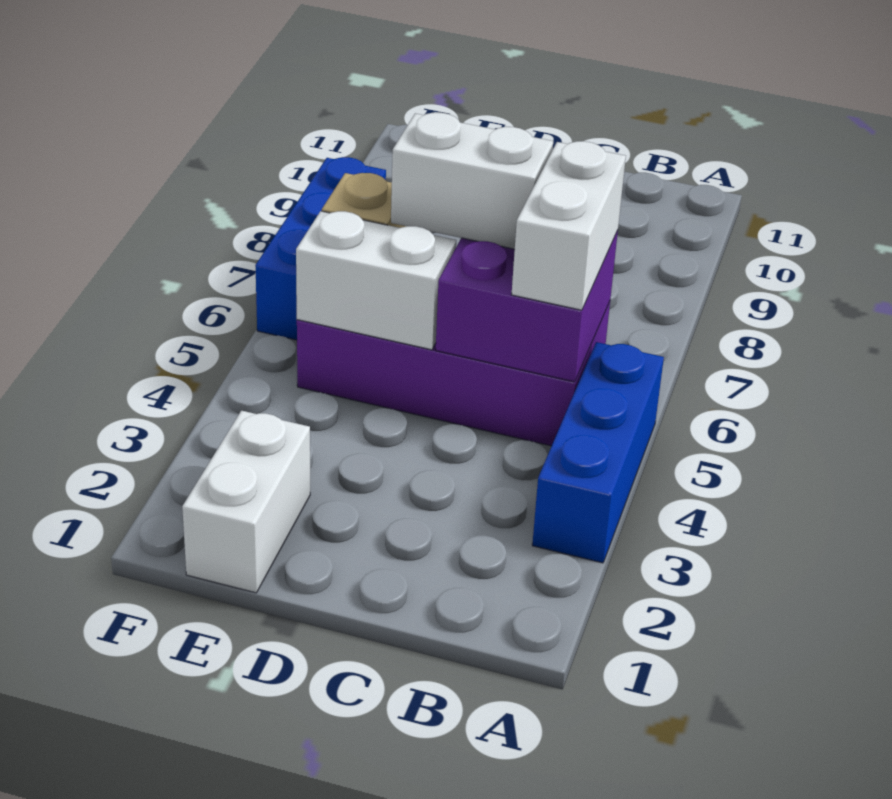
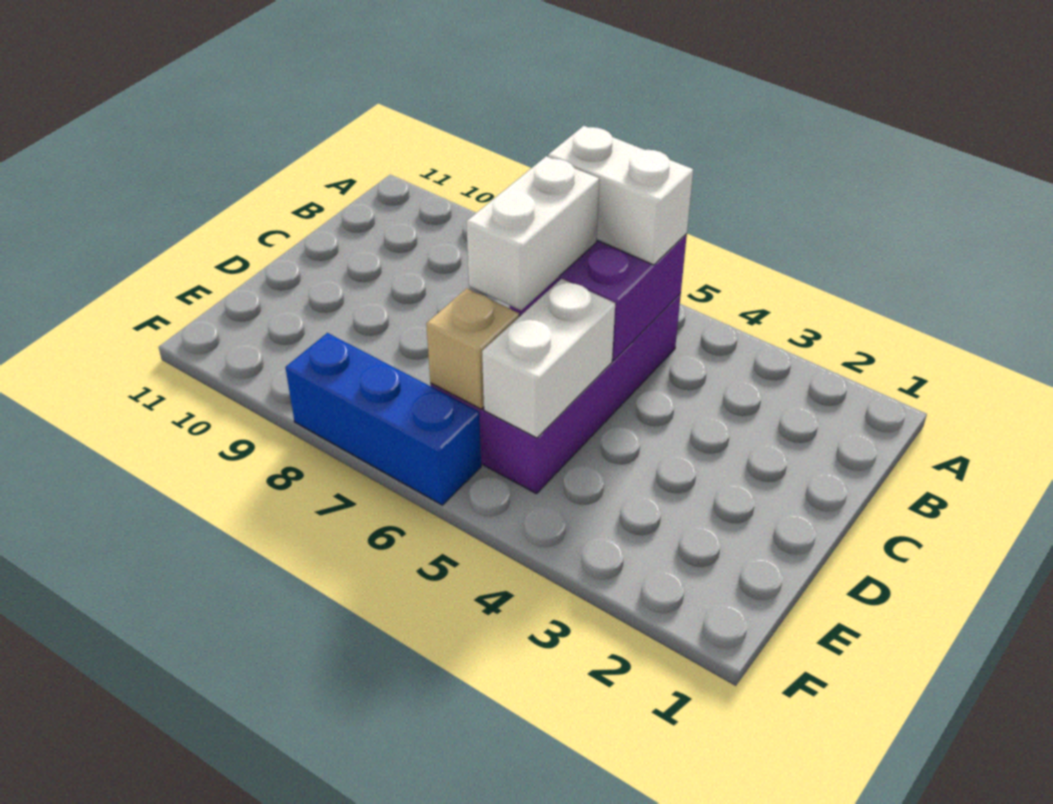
blue 1x3 brick [532,342,664,563] -> none
white 1x2 brick [182,411,310,593] -> none

